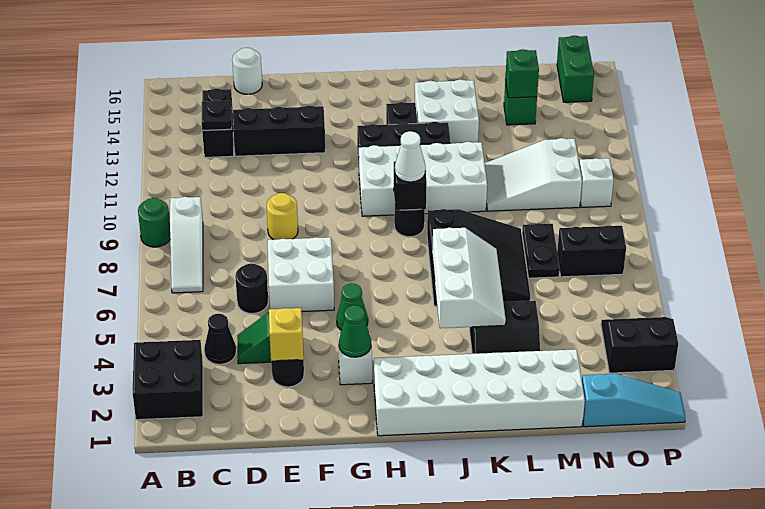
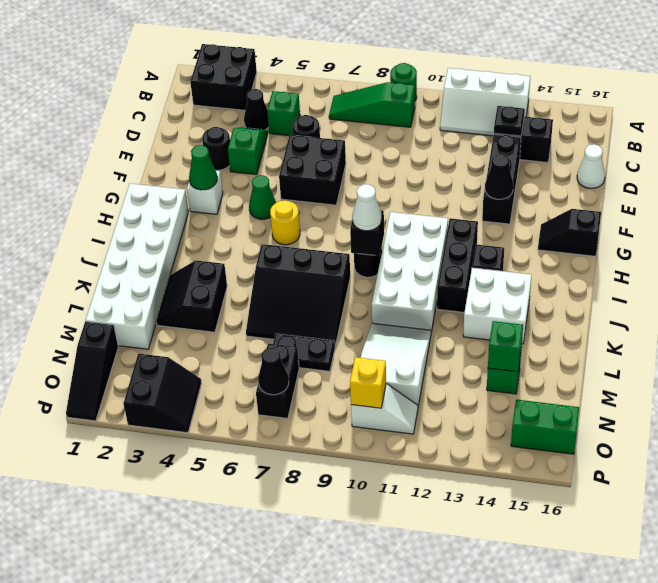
white 1x3 slope [170,197,203,293] -> green 1x3 slope [329,82,415,127]
none -> green 1x1 brick [267,91,300,136]
white 1x1 round brick [232,48,262,94] -> white 1x1 cone [577,144,605,188]
yellow 1x1 brick [269,308,304,361] -> yellow 1x1 brick moved to [350,357,386,408]
white 2x2 brick [268,237,334,312] -> black 2x2 brick [279,135,346,205]
yellow 1x1 round brick [267,193,298,240] -> yellow 1x1 round brick moved to [270,200,300,245]
none -> black 1x1 cone [485,154,513,199]
none -> black 1x2 slope [538,209,601,256]
white 2x3 slope [432,228,506,328] -> white 2x3 slope moved to [440,68,530,136]
cyan 1x3 slope [582,374,685,427] -> black 1x3 slope [66,321,118,421]
none -> black 1x1 cone [258,348,289,395]

